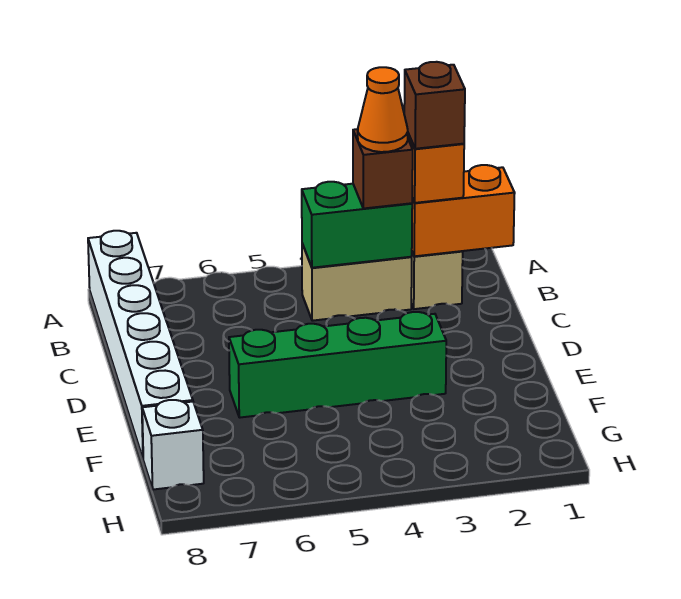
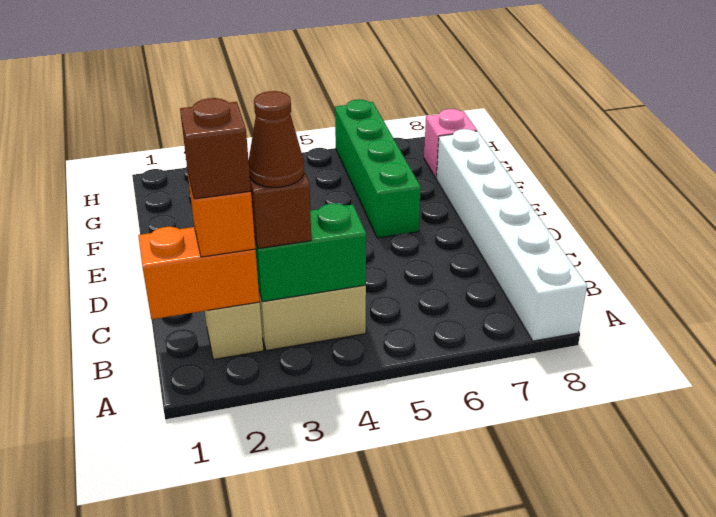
orange 1x1 cone [358,67,408,152] -> brown 1x1 cone [248,91,304,187]
green 1x4 brick [229,312,446,418] -> green 1x4 brick turned to [335,99,421,238]
white 1x1 brick [142,400,204,490] -> pink 1x1 brick [424,109,477,178]

